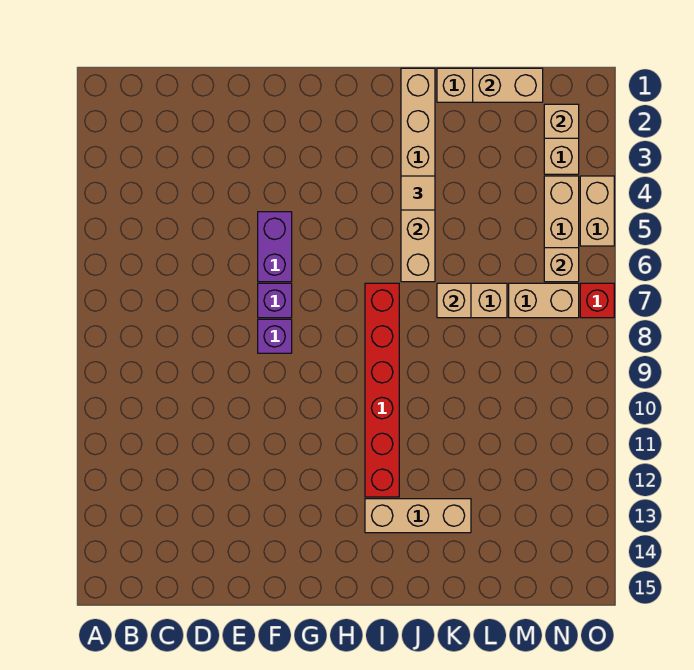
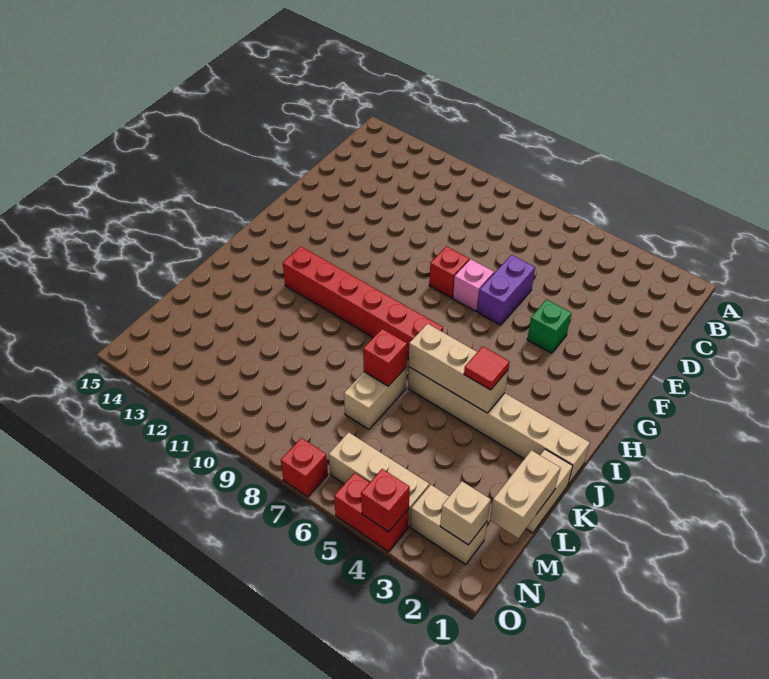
none -> green 1x1 brick [527,300,571,353]
purple 1x2 brick [258,212,292,282] -> purple 1x2 brick turned to [477,255,535,325]
purple 1x1 brick [258,283,292,318] -> pink 1x1 brick [453,259,494,311]
purple 1x1 brick [258,319,292,353] -> red 1x1 brick [429,246,469,298]
tan 1x3 brick [365,499,471,533] -> none
tan 1x1 tile [401,176,435,210] -> red 1x1 tile [464,346,509,390]
tan 1x1 brick [437,283,471,318] -> red 1x1 brick [363,329,407,386]
tan 1x2 brick [509,283,579,318] -> none
tan 1x1 brick [544,248,579,282] -> none
tan 1x2 brick [580,176,614,246] -> red 1x2 brick [334,473,409,552]
none -> red 1x1 brick [361,469,410,532]

